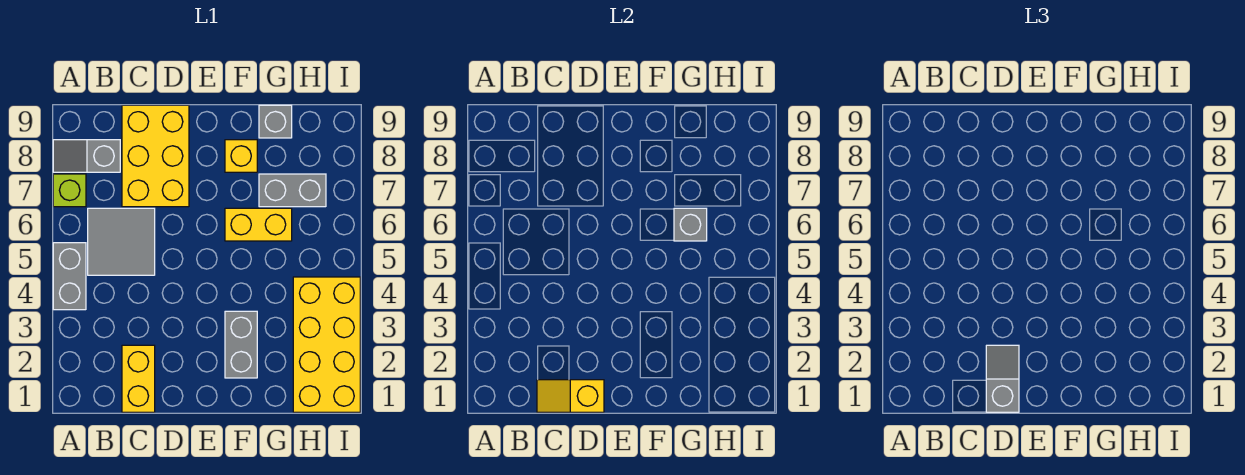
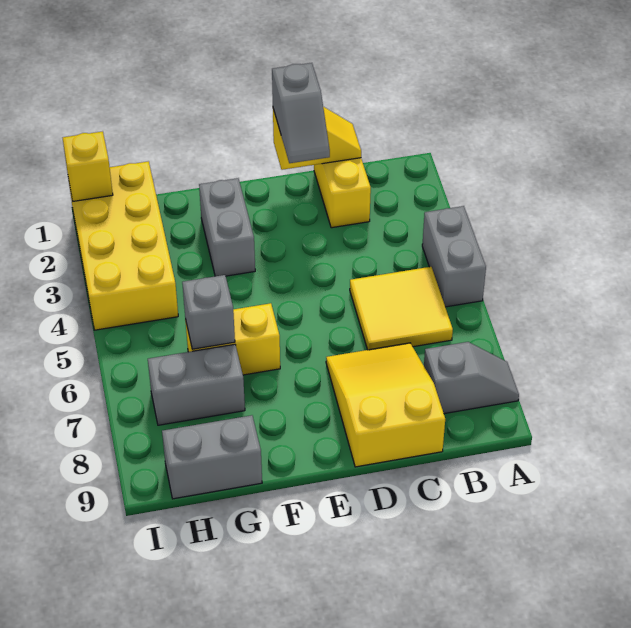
lime 1x1 brick [53,174,86,207] -> none
grey 2x2 tile [88,208,155,275] -> yellow 2x2 tile [350,267,453,350]
yellow 2x3 brick [122,105,189,207] -> yellow 2x3 slope [326,343,445,467]
yellow 1x1 brick [225,140,257,172] -> yellow 1x1 brick moved to [63,131,113,201]
grey 1x1 brick [259,105,292,138] -> grey 1x2 brick [162,415,262,499]

